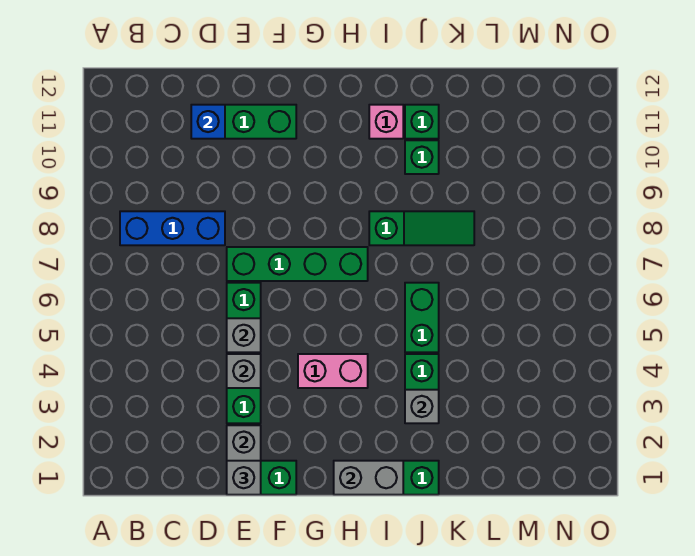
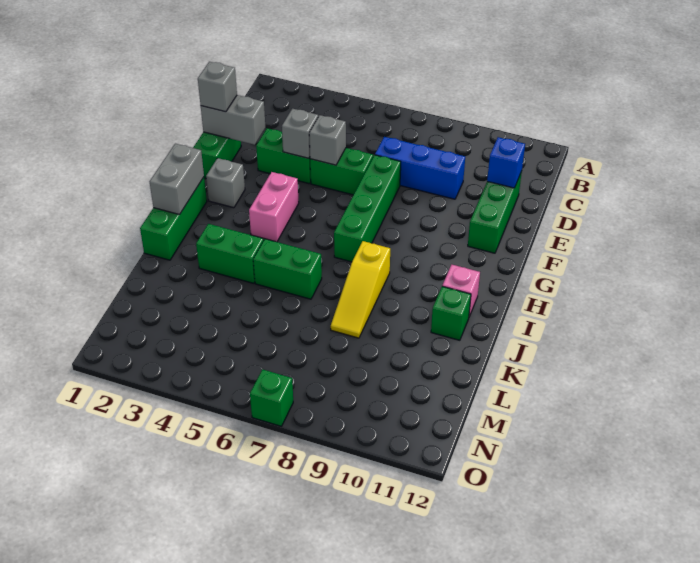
blue 1x3 brick [120,211,225,245] -> blue 1x3 brick turned to [375,137,465,199]
green 1x3 slope [369,211,474,245] -> yellow 1x3 slope [331,241,390,338]
grey 1x1 brick [405,390,439,423] -> grey 1x1 brick moved to [206,158,245,208]
green 1x1 brick [405,140,439,174] -> green 1x1 brick moved to [250,369,293,426]

